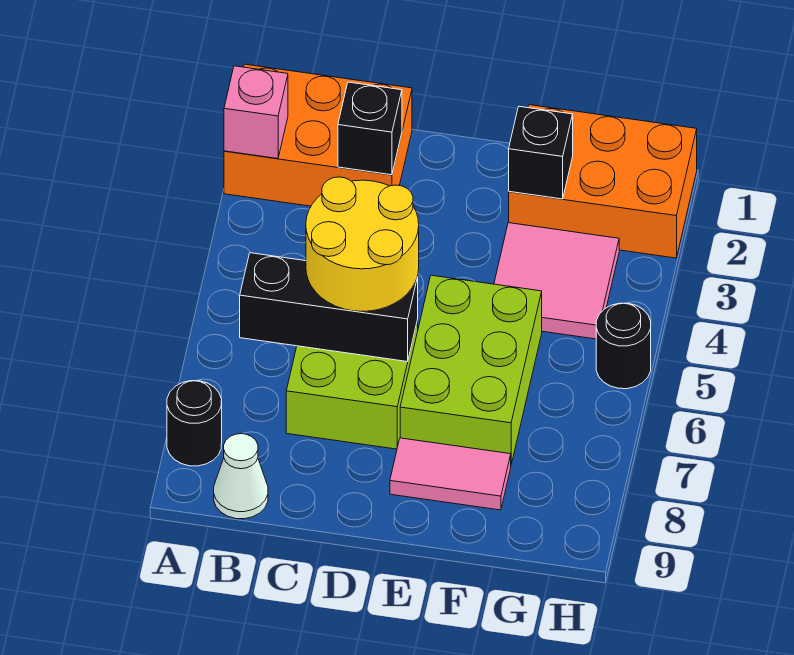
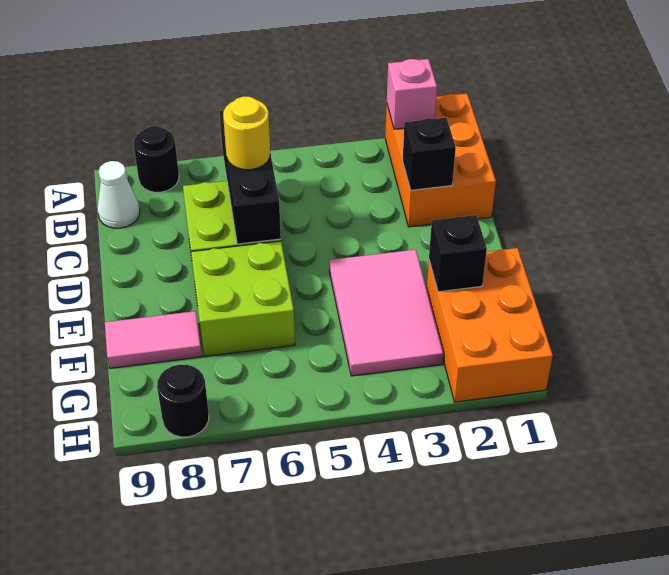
yellow 2x2 round brick [306,177,419,311] -> yellow 1x1 round brick [223,96,270,170]
lime 2x3 brick [400,275,542,464] -> lime 2x2 brick [191,241,295,357]
pink 1x2 tile [390,438,511,510] -> pink 1x2 tile turned to [105,311,202,368]
pink 2x2 tile [494,223,619,339] -> pink 2x3 tile [329,250,443,376]
black 1x1 round brick [596,303,651,389] -> black 1x1 round brick moved to [157,365,209,437]

